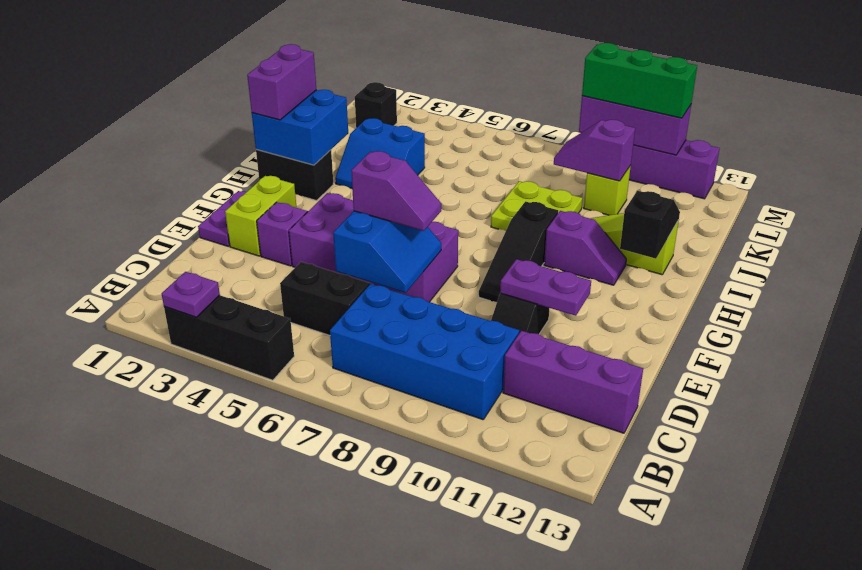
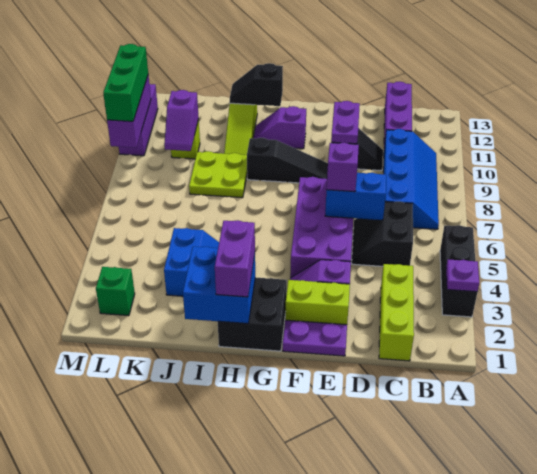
blue 2x4 brick [330,284,519,420] -> blue 2x4 slope [383,129,439,229]
none -> lime 1x3 brick [379,264,414,361]
black 1x2 brick [256,150,333,200] -> black 2x2 brick [218,277,287,351]
purple 1x2 brick [247,44,316,120] -> purple 1x2 brick turned to [215,220,255,297]
purple 1x2 slope [544,211,626,285] -> purple 1x2 slope turned to [254,106,306,149]
black 1x1 brick [355,82,397,128] -> green 1x1 brick [96,267,135,316]

